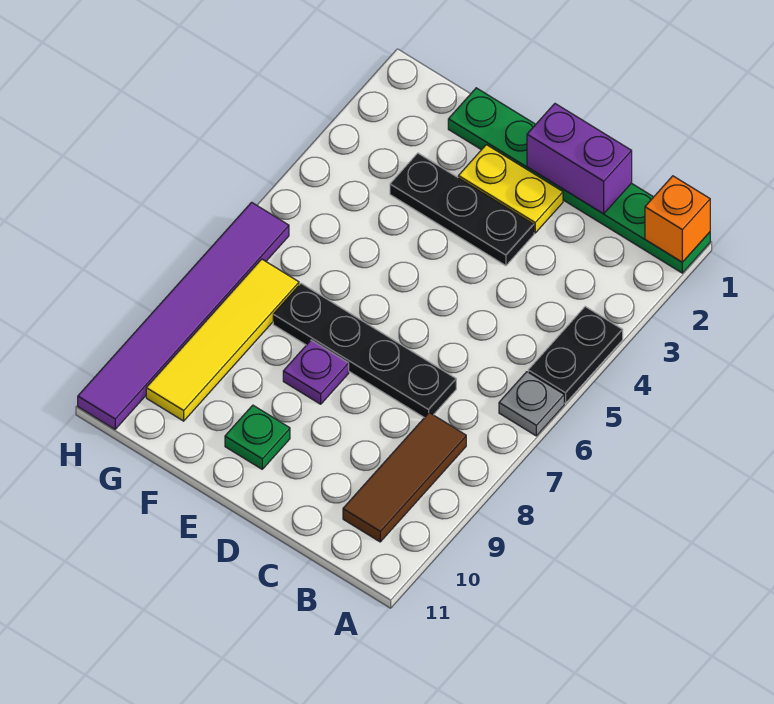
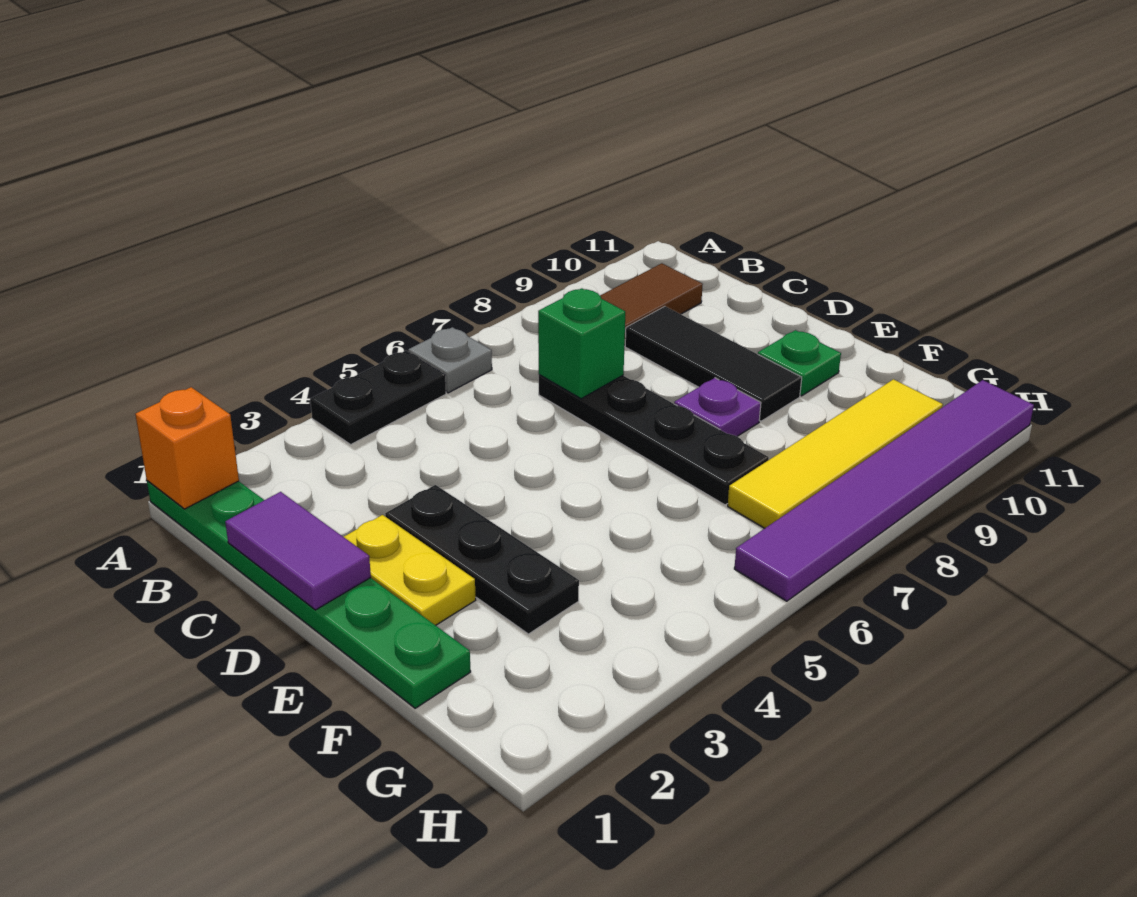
purple 1x2 brick [527,104,632,214] -> purple 1x2 tile [225,492,371,610]
none -> green 1x1 brick [538,288,625,399]
none -> black 1x3 tile [625,306,802,421]

